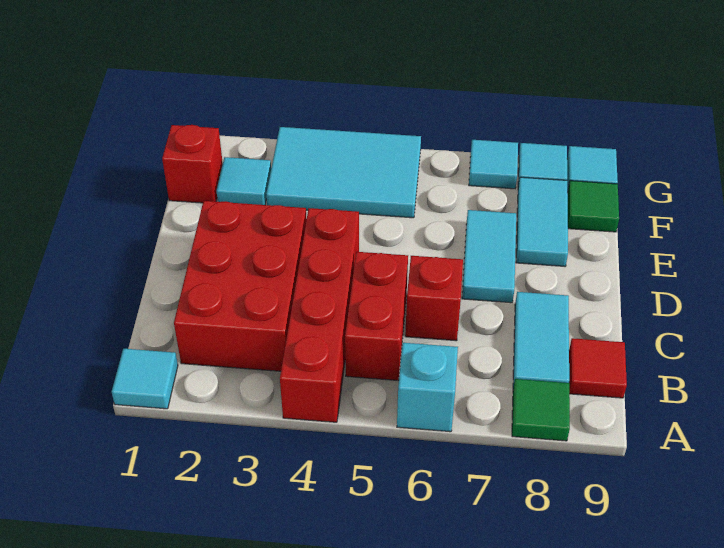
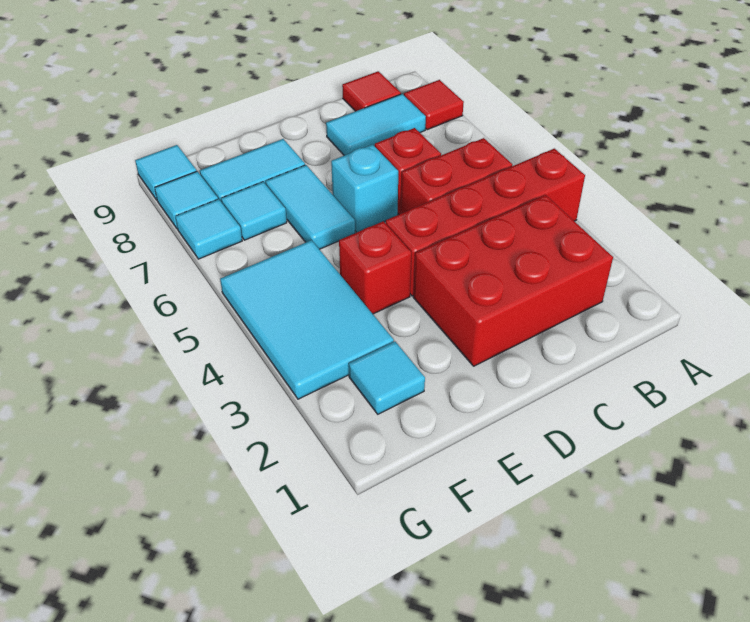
cyan 1x1 tile [112,349,178,409] -> cyan 1x1 tile moved to [221,182,287,240]
cyan 1x1 brick [397,343,458,432] -> cyan 1x1 brick moved to [331,145,398,233]
green 1x1 tile [512,379,570,441] -> red 1x1 tile [404,80,464,130]
cyan 1x2 tile [462,210,516,303] -> cyan 1x2 tile turned to [265,165,355,249]
red 1x1 brick [162,125,223,203] -> red 1x1 brick moved to [339,221,411,314]
green 1x1 tile [567,181,619,232] -> none

